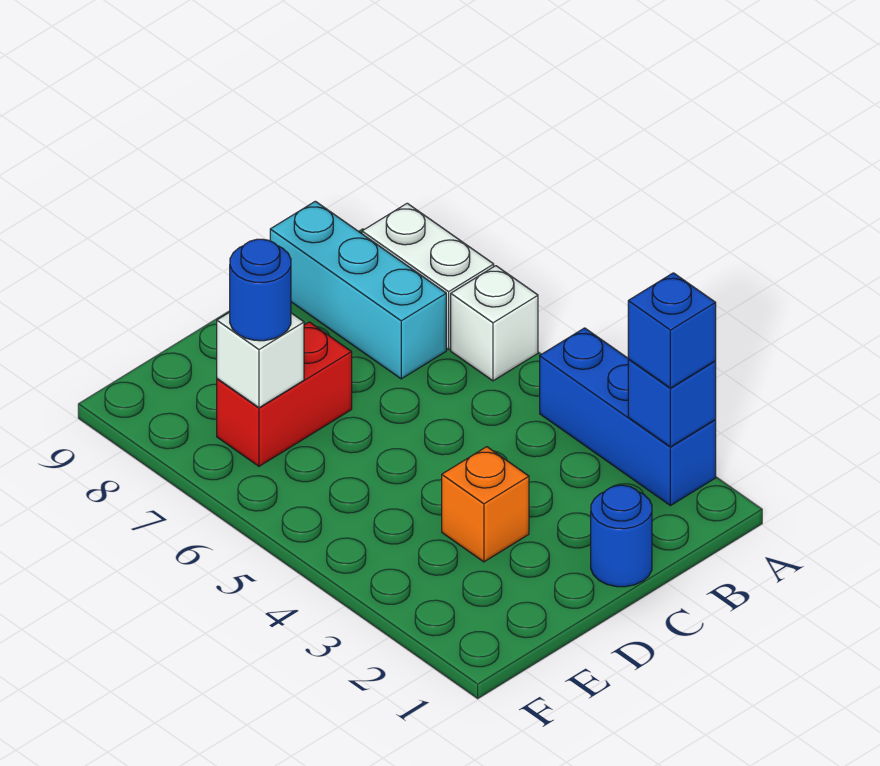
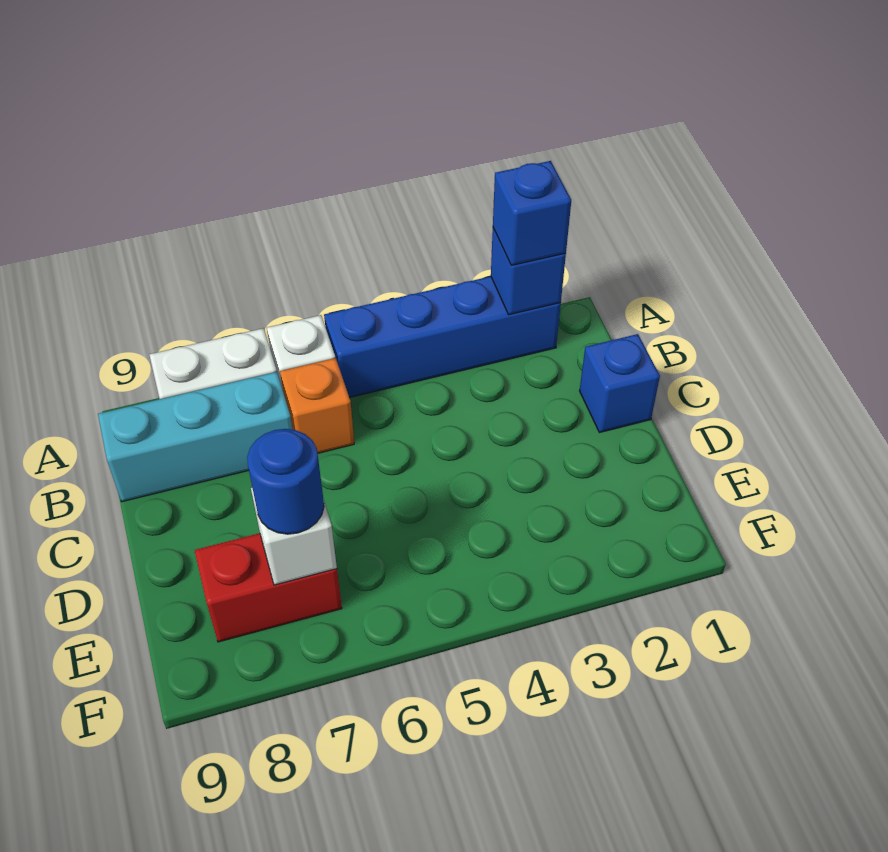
blue 1x3 brick [540,328,716,506] -> blue 1x4 brick [324,276,561,398]
blue 1x1 round brick [591,485,652,587] -> blue 1x1 brick [580,334,660,433]
orange 1x1 brick [442,447,529,562] -> orange 1x1 brick moved to [280,358,354,453]
red 1x2 brick [217,322,352,466] -> red 1x2 brick turned to [195,533,342,642]

